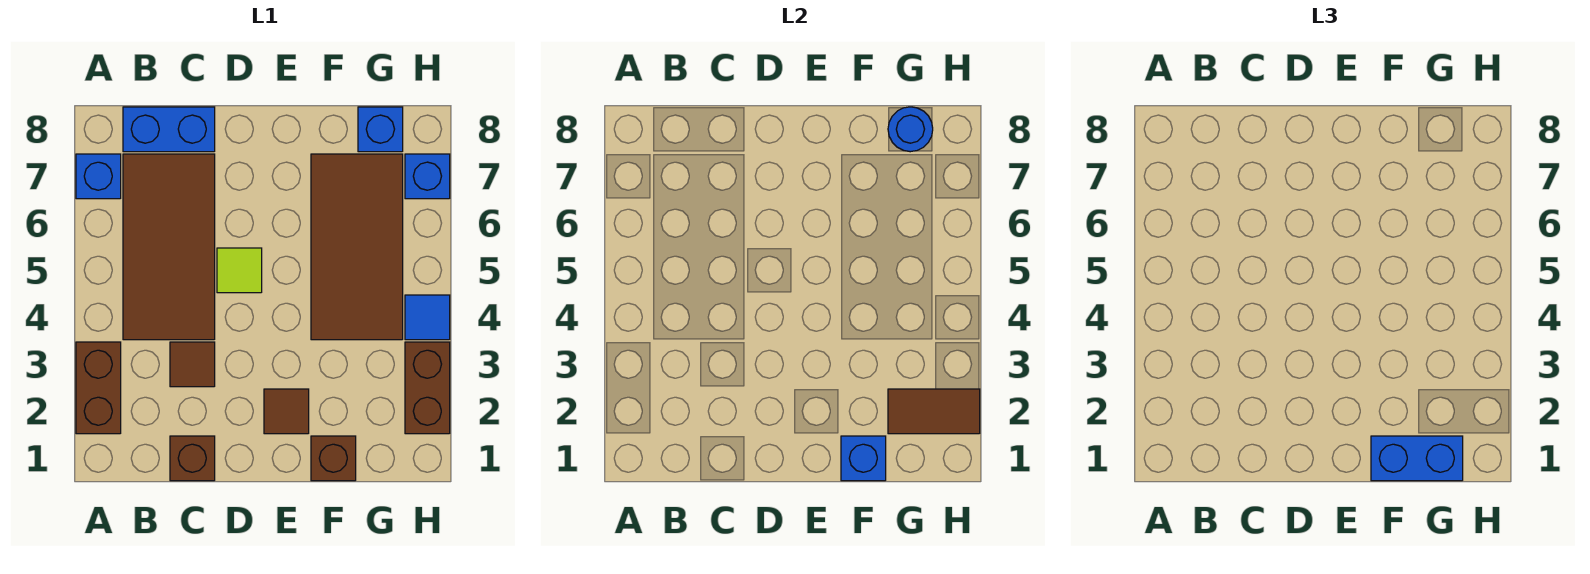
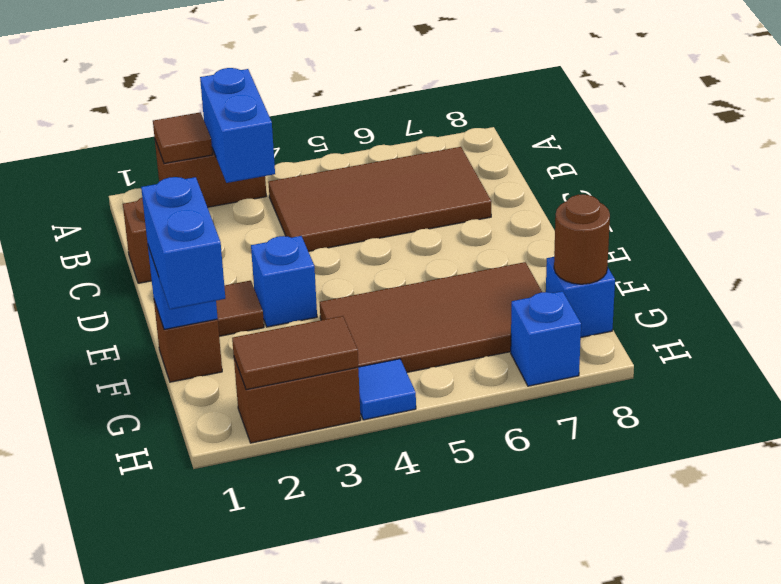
blue 1x1 brick [76,154,121,199] -> blue 1x1 brick moved to [251,236,317,327]
blue 1x2 brick [123,107,215,152] -> blue 1x2 brick moved to [200,68,275,183]
brown 1x1 tile [170,342,215,387] -> brown 1x1 tile moved to [153,112,213,164]
lime 1x1 tile [217,248,262,293] -> none
brown 1x2 tile [888,389,980,434] -> brown 1x2 tile turned to [232,316,358,390]
blue 1x1 round brick [888,107,933,152] -> brown 1x1 round brick [554,194,610,284]

